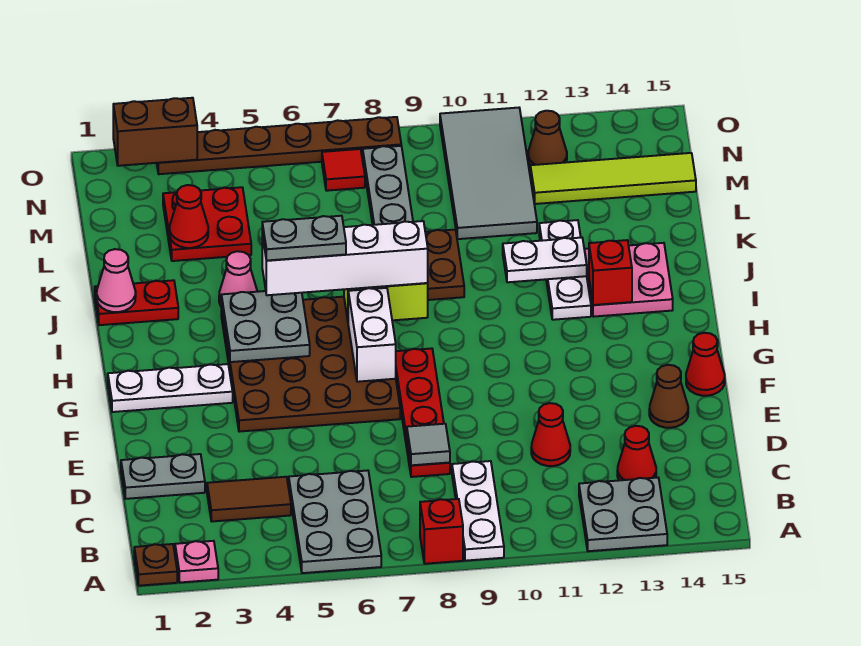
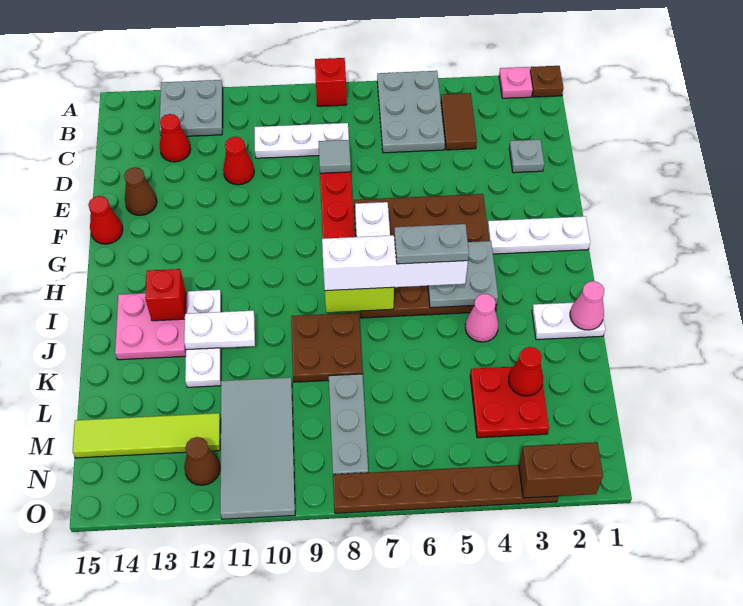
white 1x3 plate [452,461,504,561] -> white 1x3 plate turned to [254,123,349,158]
brown 1x2 tile [207,477,291,521] -> brown 1x2 tile turned to [441,93,477,150]
grey 1x2 plate [121,454,205,499] -> grey 1x1 plate [509,140,544,173]
red 1x2 plate [95,280,178,325] -> white 1x2 plate [532,302,605,340]
red 1x1 tile [322,149,365,191] -> none

